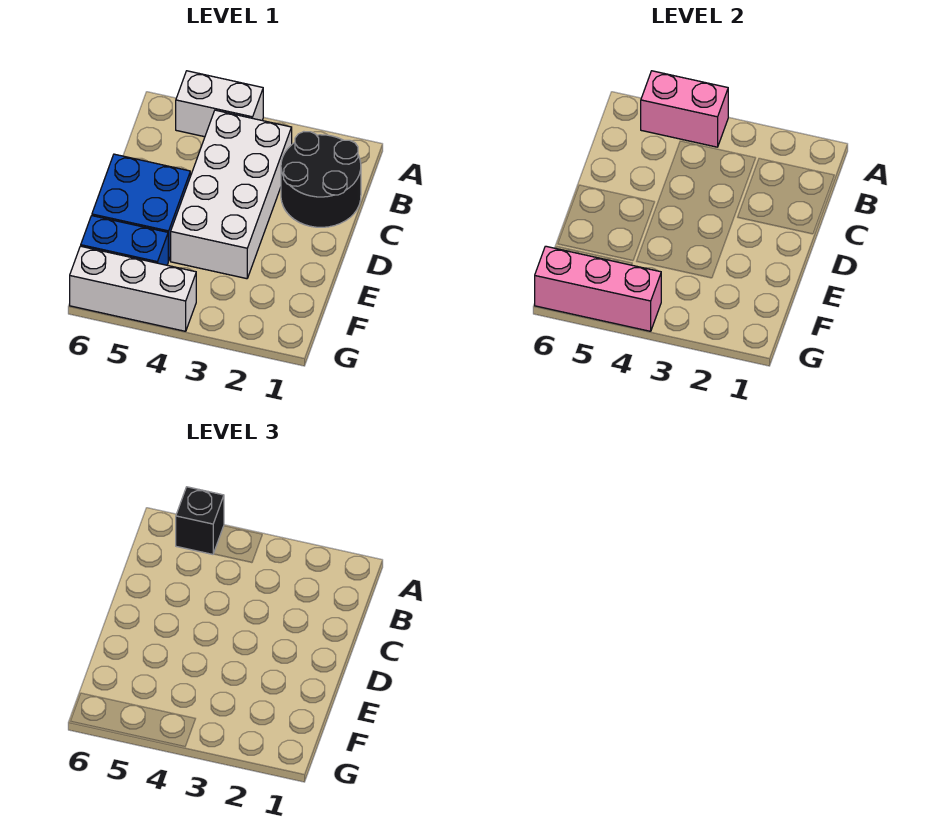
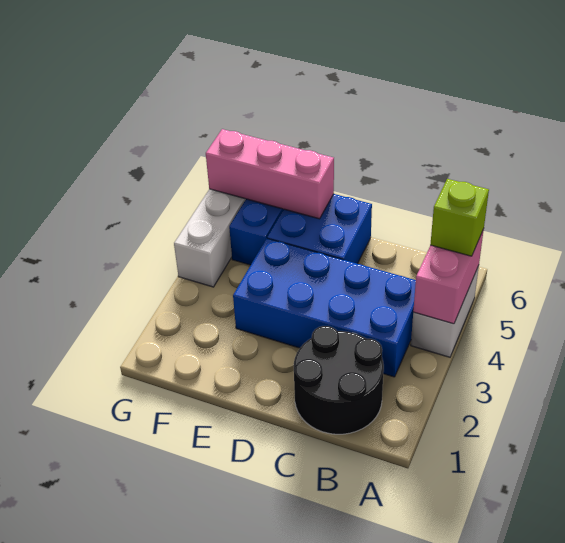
black 1x1 brick [176,487,224,554] -> lime 1x1 brick [430,179,489,256]
white 2x4 brick [171,110,292,279] -> blue 2x4 brick [233,238,416,377]
pink 1x3 brick [535,246,661,331] -> pink 1x3 brick turned to [206,129,334,219]

